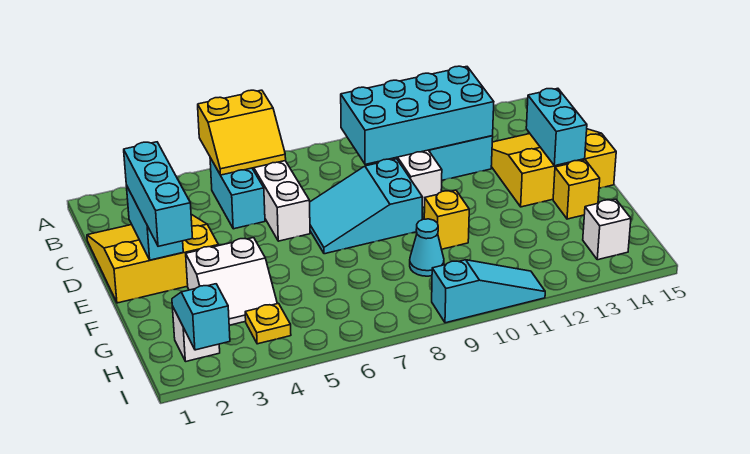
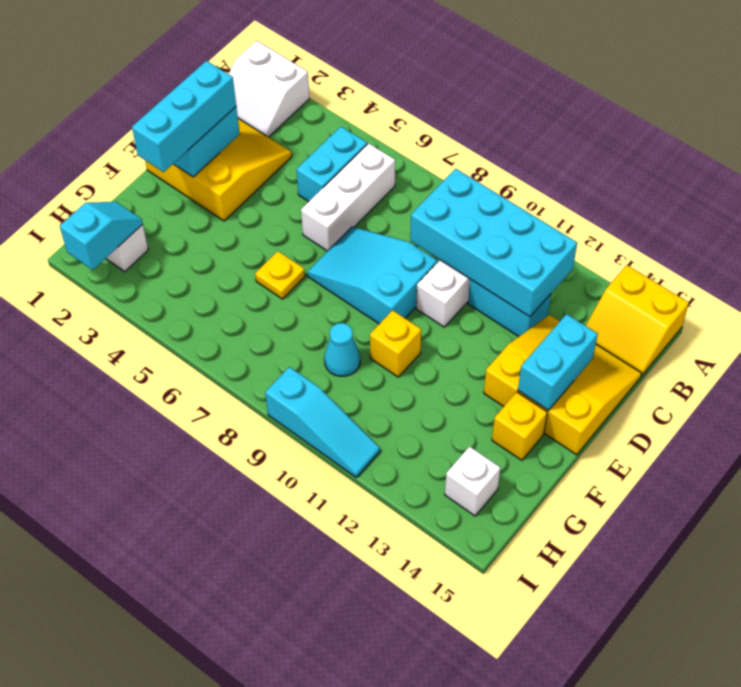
yellow 2x2 slope [198,90,286,175] -> yellow 2x2 slope moved to [585,265,689,376]
white 2x2 slope [186,238,277,325] -> white 2x2 slope moved to [229,41,310,137]
yellow 1x1 plate [245,303,291,344] -> yellow 1x1 plate moved to [255,251,305,299]

